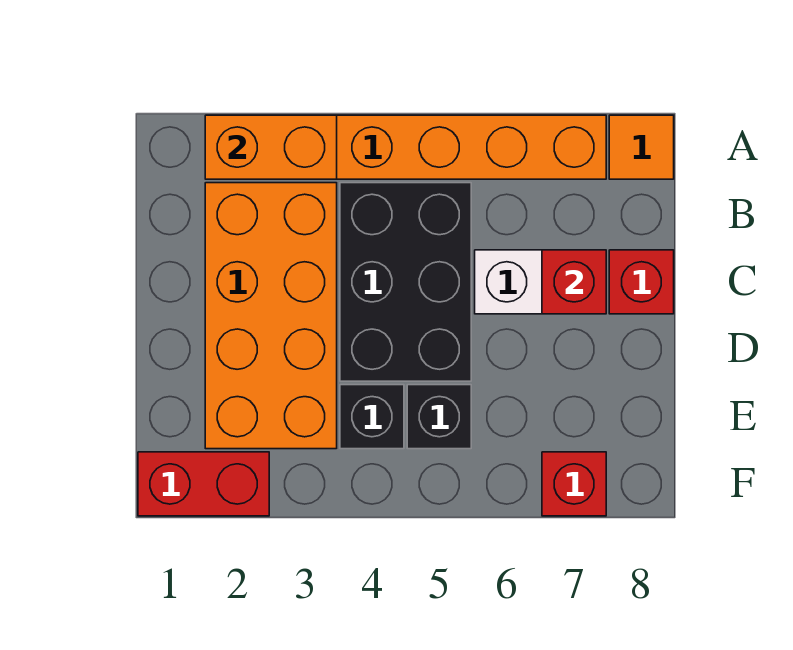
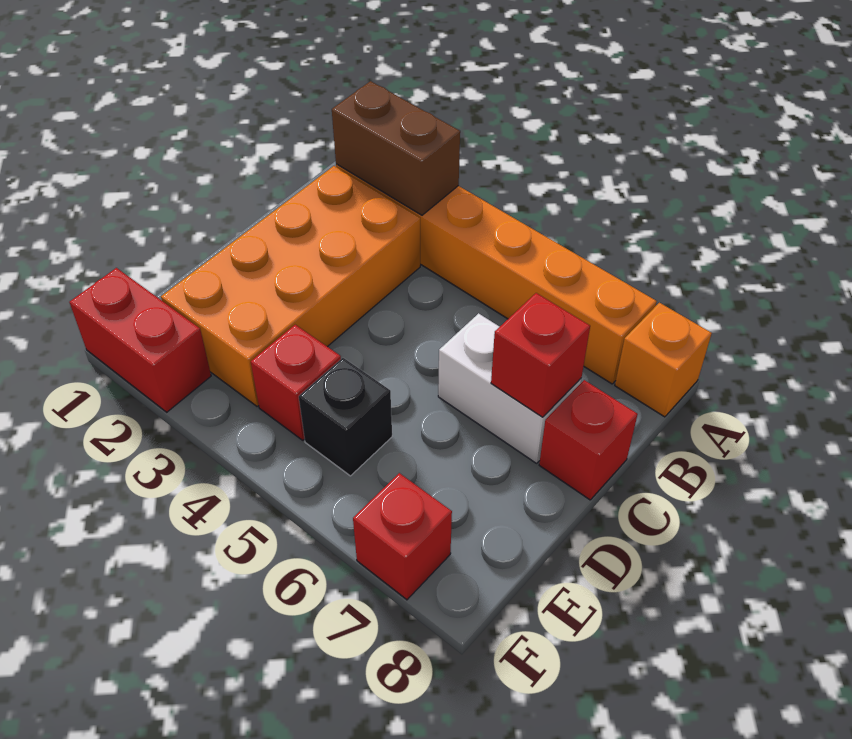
orange 1x2 brick [205,115,337,179] -> brown 1x2 brick [332,81,460,215]
orange 1x1 tile [609,115,674,179] -> orange 1x1 brick [615,303,712,417]
black 2x3 brick [340,183,471,381] -> none
black 1x1 brick [340,385,404,449] -> red 1x1 brick [251,325,341,440]

